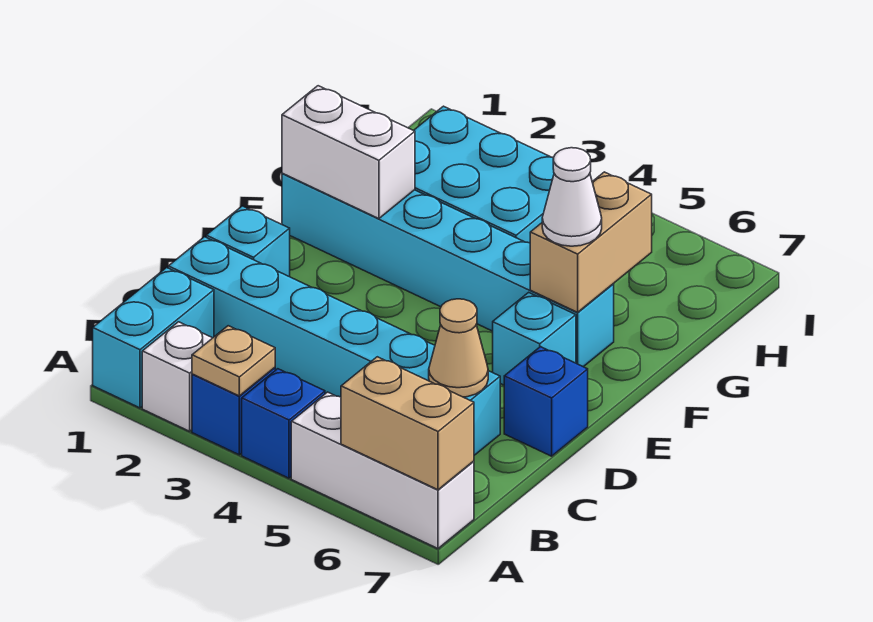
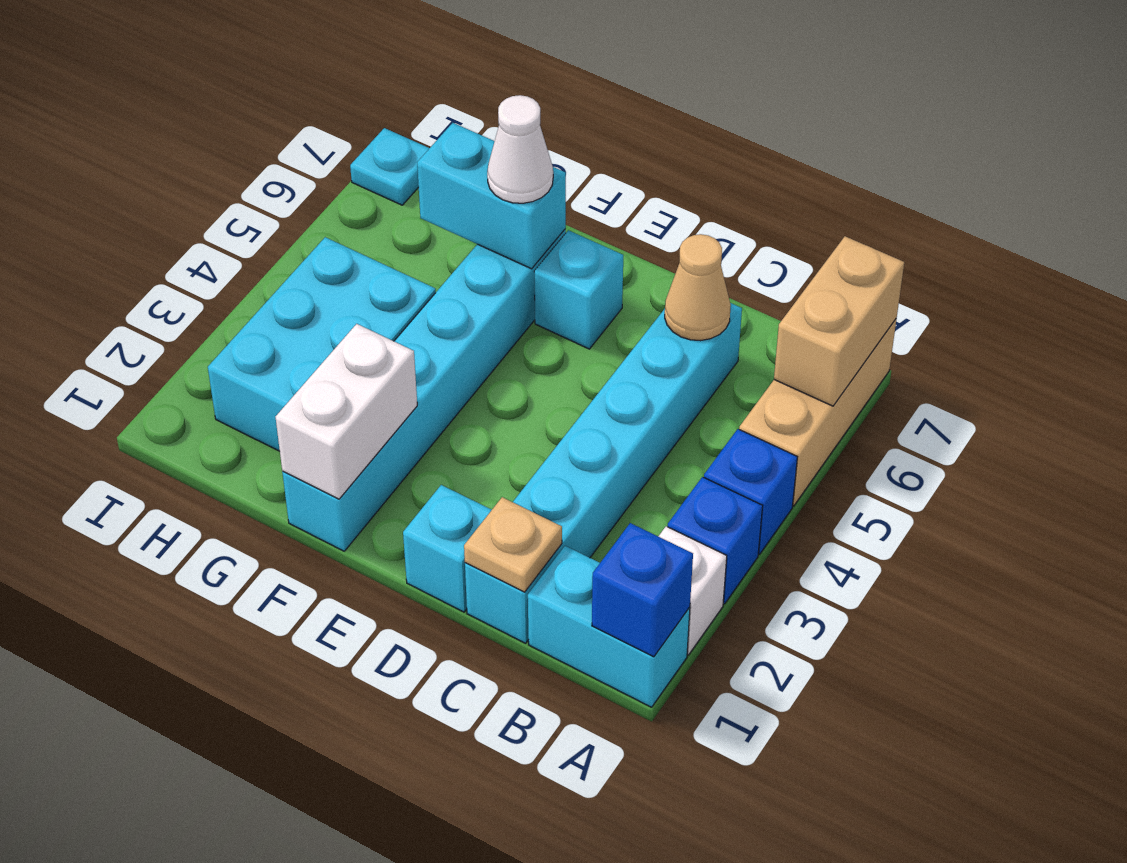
tan 1x1 plate [192,326,275,396] -> tan 1x1 plate moved to [464,497,562,592]
white 1x3 brick [291,392,474,549] -> tan 1x3 brick [739,318,897,506]
blue 1x1 brick [504,347,588,456] -> blue 1x1 brick moved to [592,523,693,657]
tan 1x2 brick [530,172,652,312] -> cyan 1x2 brick [417,123,566,269]
none -> cyan 1x1 plate [350,128,429,205]

